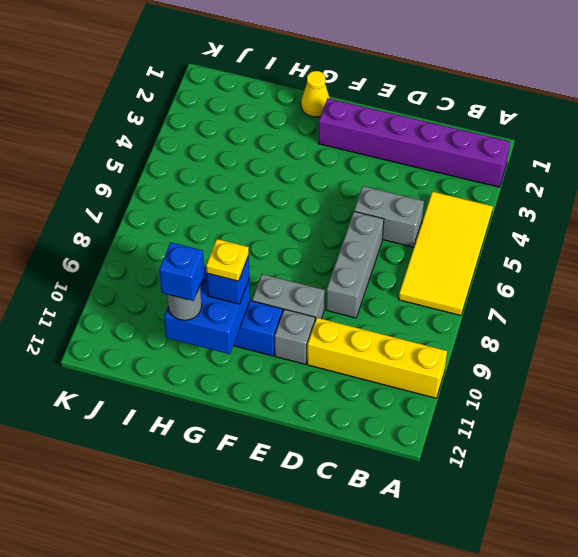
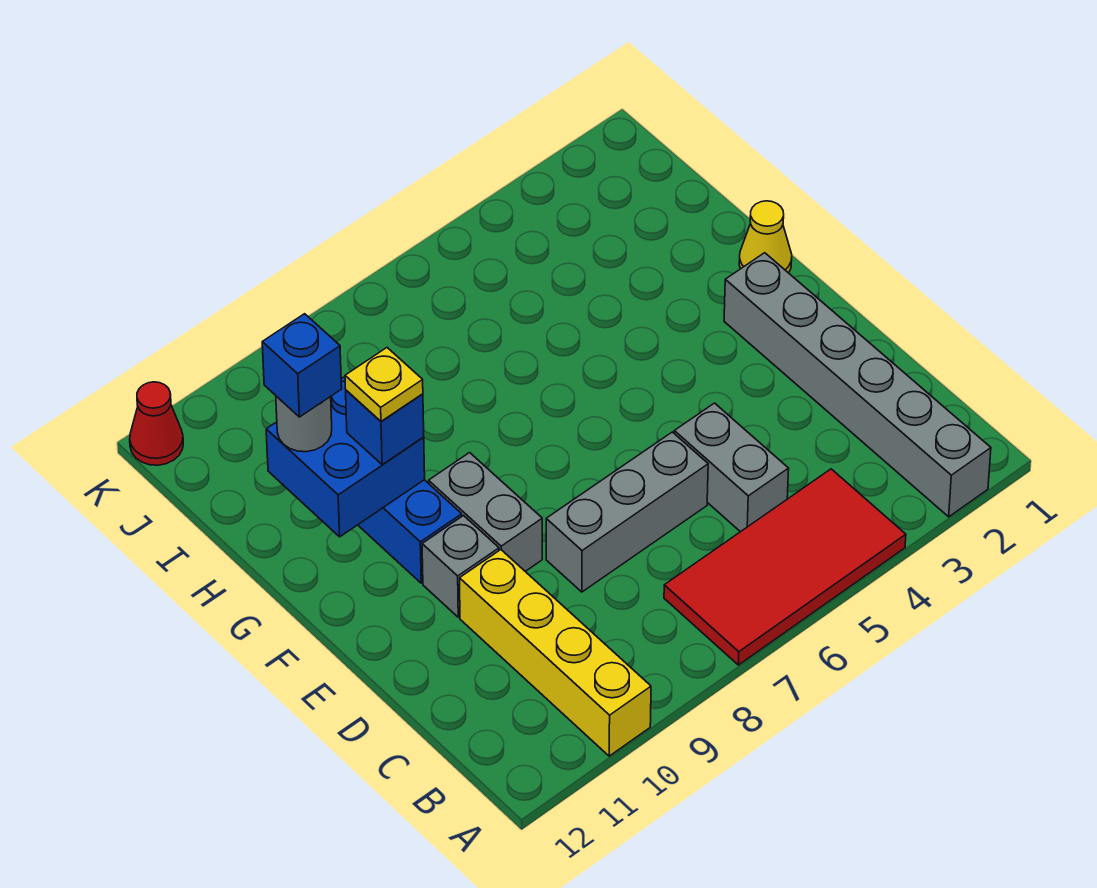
purple 1x6 brick [318,98,510,187] -> grey 1x6 brick [724,253,991,517]
yellow 2x4 tile [399,191,493,315] -> red 2x4 tile [664,469,906,665]
none -> red 1x1 cone [130,382,183,465]

